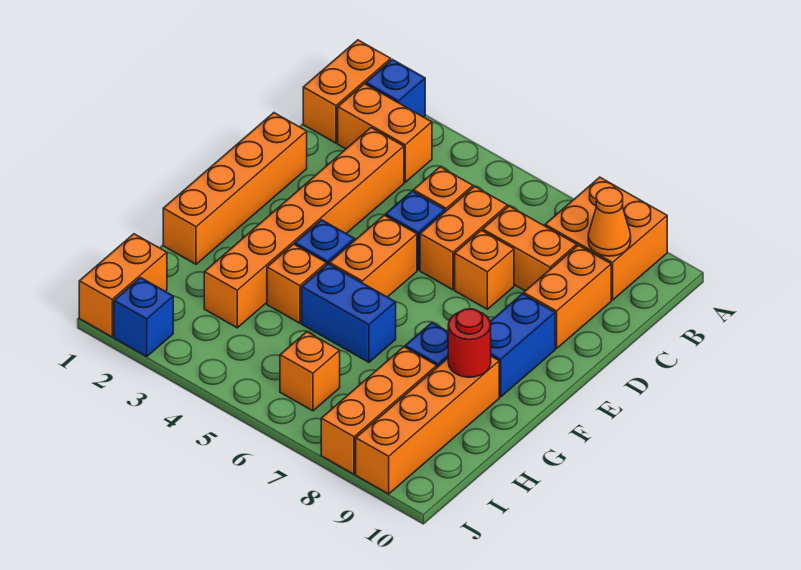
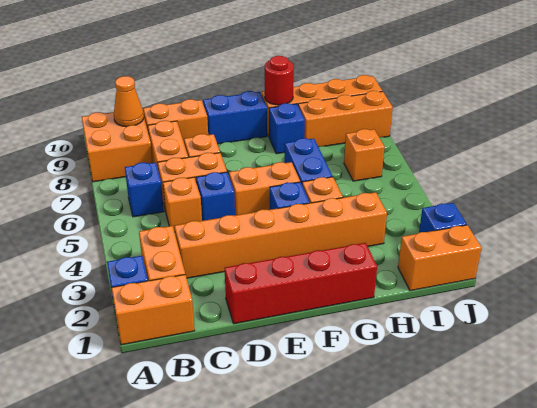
none -> blue 1x1 brick [125,162,164,217]
orange 1x4 brick [163,113,307,264] -> red 1x4 brick [225,243,377,324]

